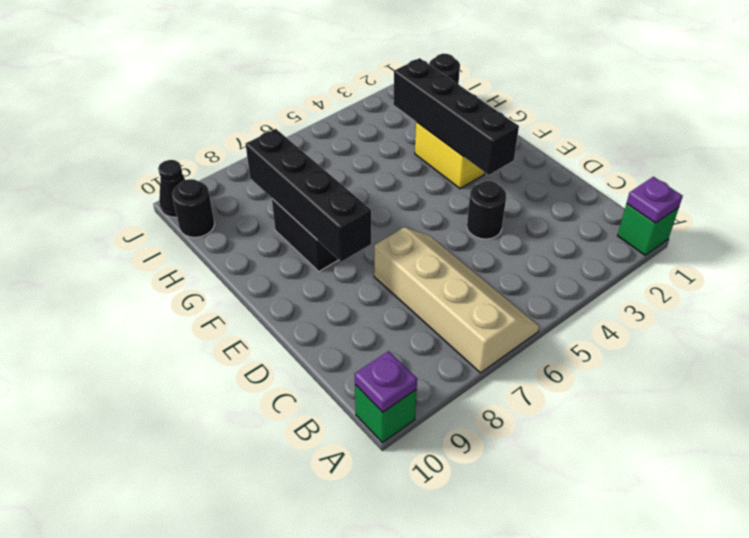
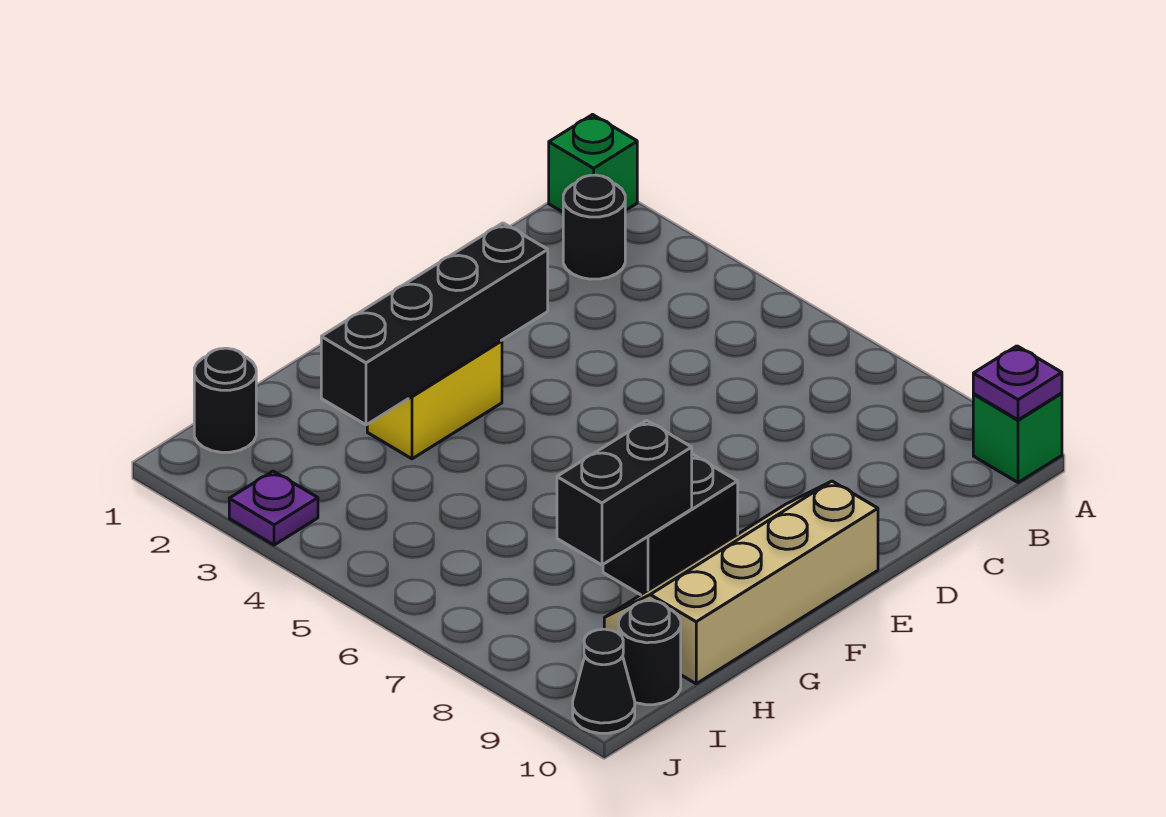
purple 1x1 plate [627,177,683,223] -> purple 1x1 plate moved to [229,471,318,545]
tan 2x4 slope [374,227,539,373] -> tan 2x4 slope moved to [604,481,878,684]
black 1x1 round brick [467,181,506,239] -> black 1x1 round brick moved to [563,175,625,279]
black 1x4 brick [246,129,371,262] -> black 1x2 brick [557,421,692,565]

